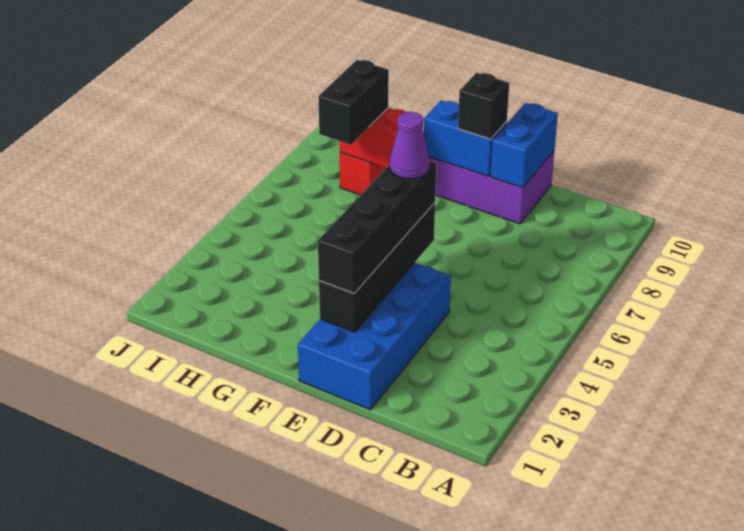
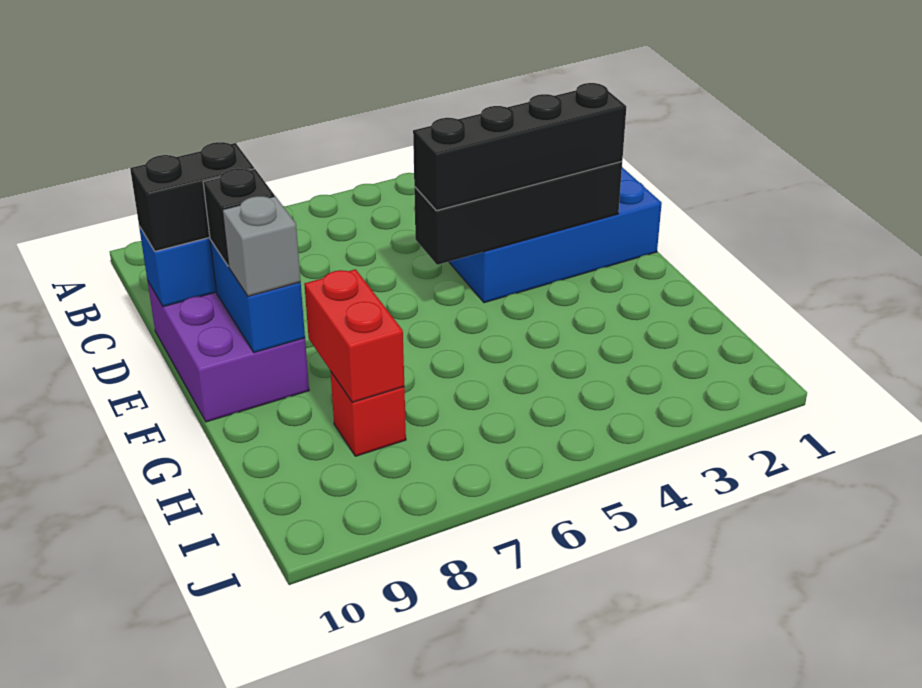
purple 1x1 cone [390,112,429,179] -> none
none -> grey 1x1 brick [222,196,301,296]
black 1x2 brick [318,60,389,145] -> black 1x2 brick moved to [130,142,254,251]

